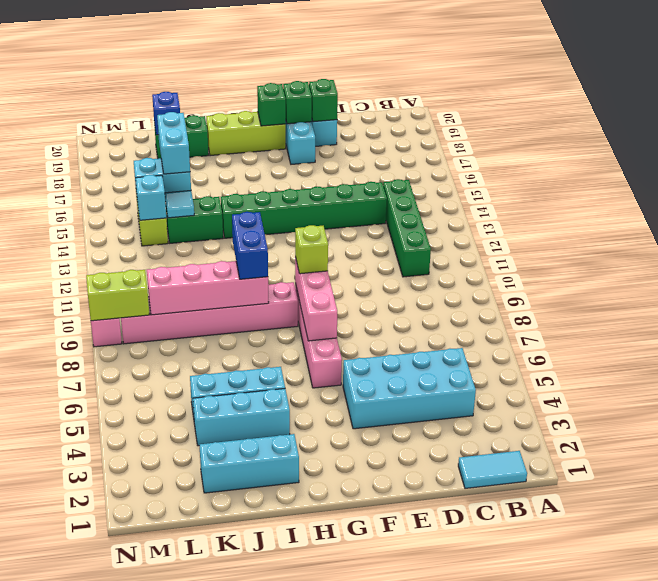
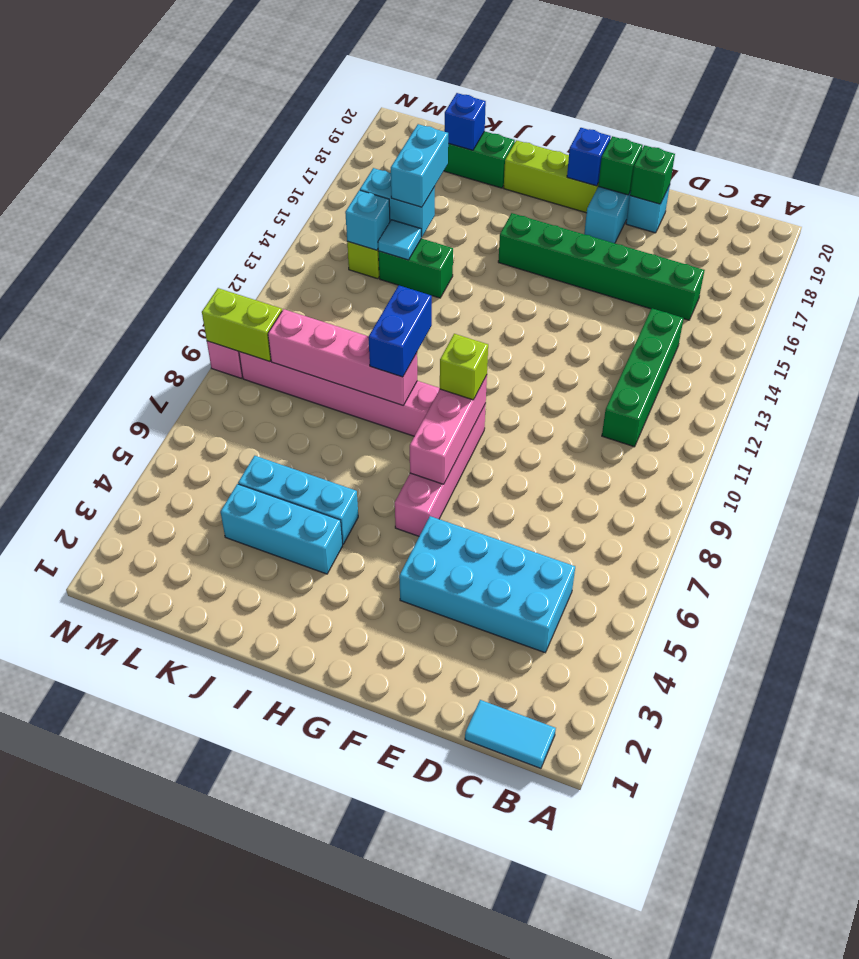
green 1x6 brick [221,182,387,238] -> green 1x6 brick moved to [498,213,705,320]
green 1x1 brick [257,83,286,126] -> blue 1x1 brick [567,128,611,186]
cyan 1x3 brick [199,434,299,493] -> none

